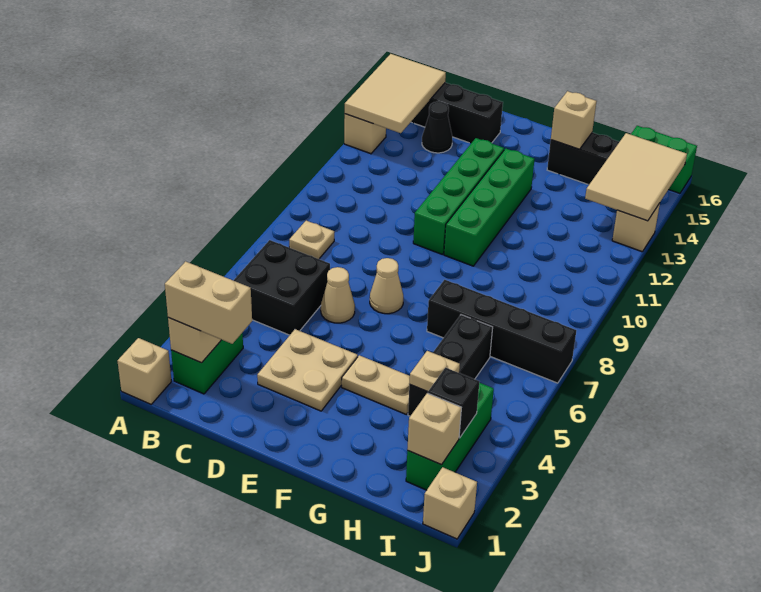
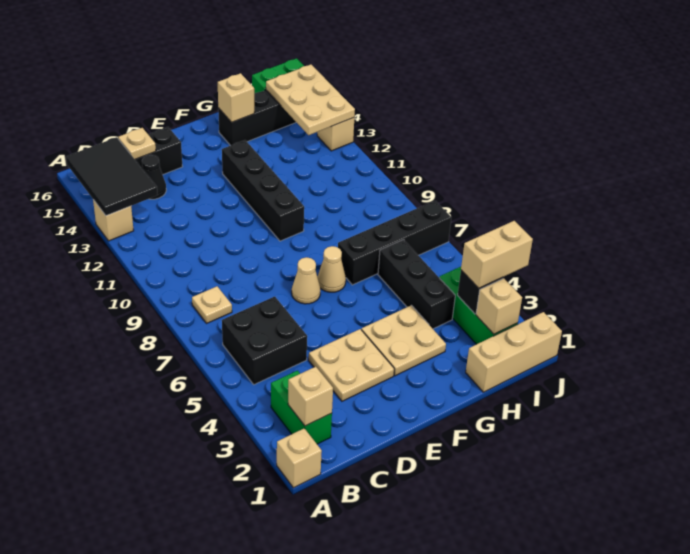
tan 2x3 tile [345,54,446,133] -> black 2x3 tile [66,137,158,216]
tan 1x2 brick [165,261,252,344] -> tan 1x2 brick moved to [461,221,533,288]
tan 1x1 cone [321,267,355,323] -> tan 1x1 cone moved to [317,246,346,292]
green 1x4 brick [413,138,504,254] -> none
tan 1x2 plate [342,355,410,414] -> tan 2x2 plate [362,305,446,376]
green 1x4 brick [444,149,534,266] -> black 1x4 brick [222,140,304,241]
tan 1x1 plate [409,351,460,392] -> tan 1x1 plate moved to [118,128,156,159]
tan 2x3 tile [585,133,687,221] -> tan 2x3 plate [266,65,355,135]
tan 1x1 brick [423,467,477,539] -> tan 1x3 brick [466,312,562,392]

